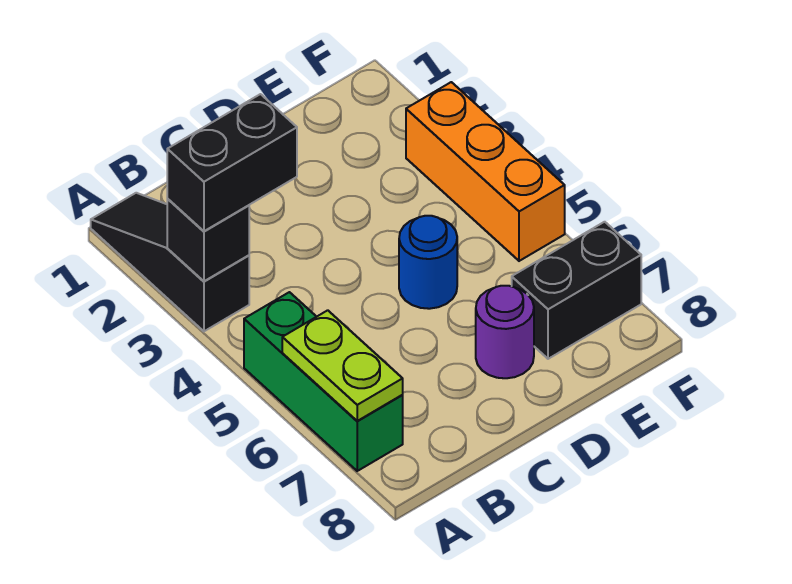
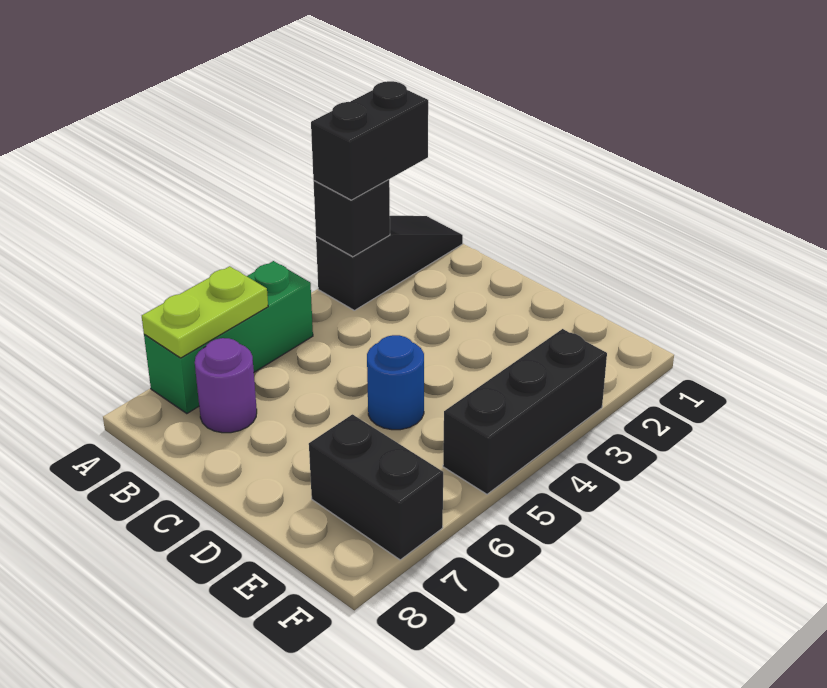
black 1x2 brick [167,94,297,231] -> black 1x2 brick turned to [311,81,428,200]
purple 1x1 round brick [476,286,534,378] -> purple 1x1 round brick moved to [195,338,257,433]
orange 1x3 brick [406,82,565,261] -> black 1x3 brick [443,329,607,494]

